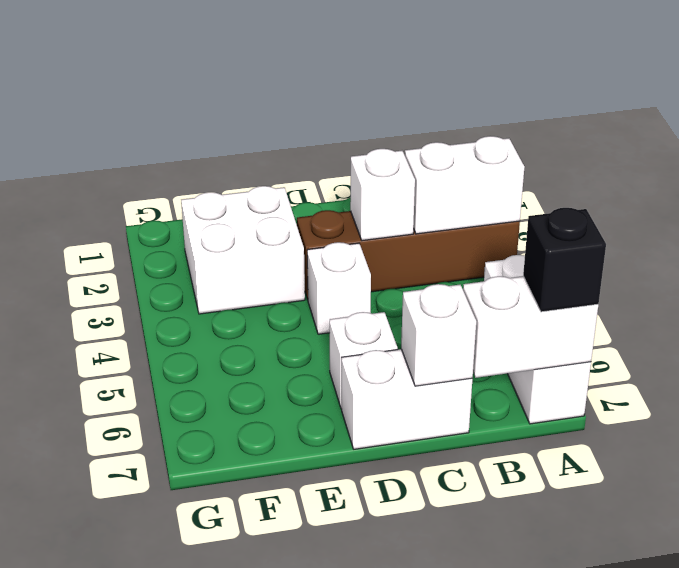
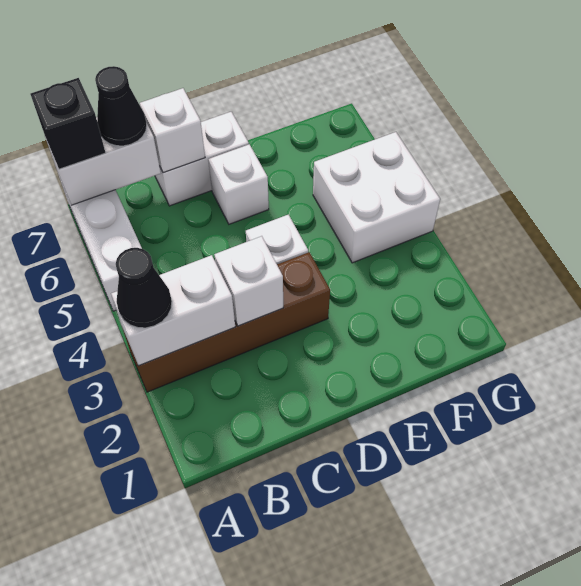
none -> black 1x1 cone [116,248,172,328]
none -> black 1x1 cone [95,66,147,146]
white 2x2 brick [181,186,305,314] -> white 2x2 brick moved to [313,132,440,263]

